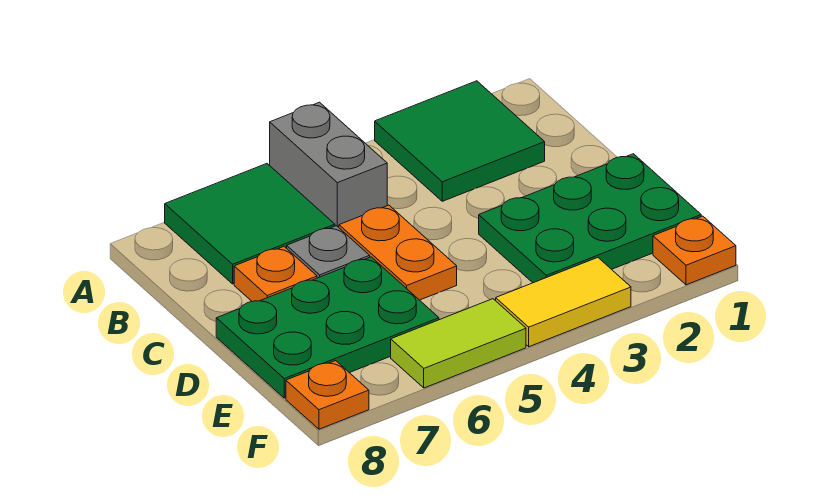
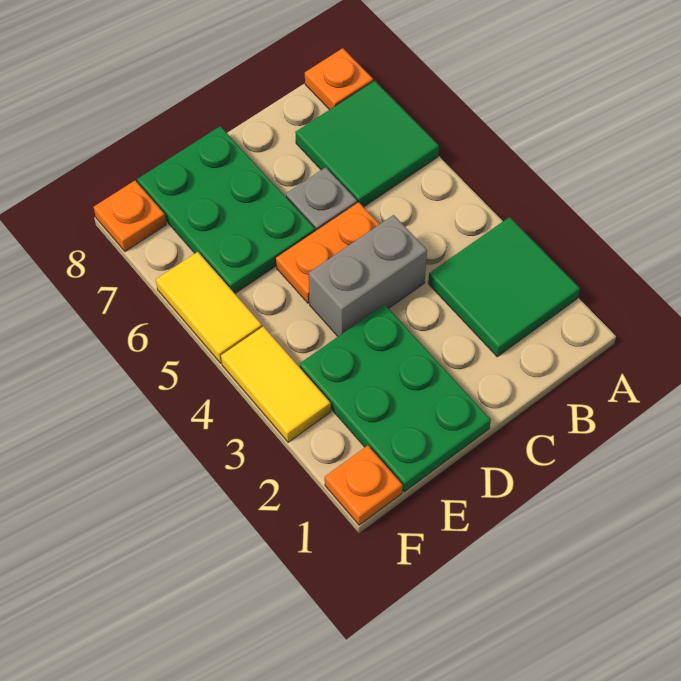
grey 1x2 brick [270,102,387,227] -> grey 1x2 brick moved to [309,215,427,336]
orange 1x1 plate [234,247,317,301] -> orange 1x1 plate moved to [305,48,373,110]
lime 1x2 tile [391,299,526,388] -> yellow 1x2 tile [156,252,262,363]

